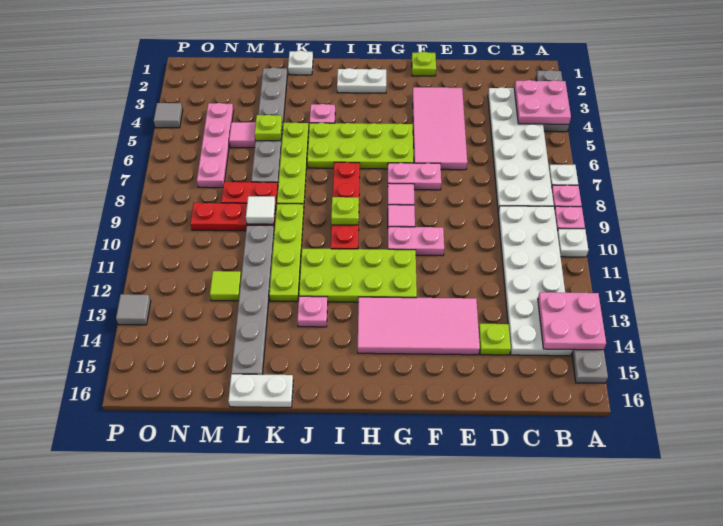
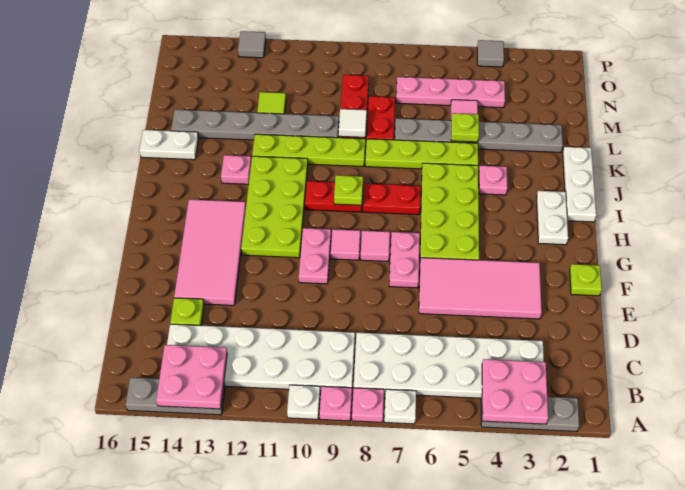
white 1x1 plate [288,51,313,75] -> white 1x3 plate [563,147,596,222]
white 1x2 plate [228,374,293,408] -> white 1x2 plate turned to [139,130,198,160]

